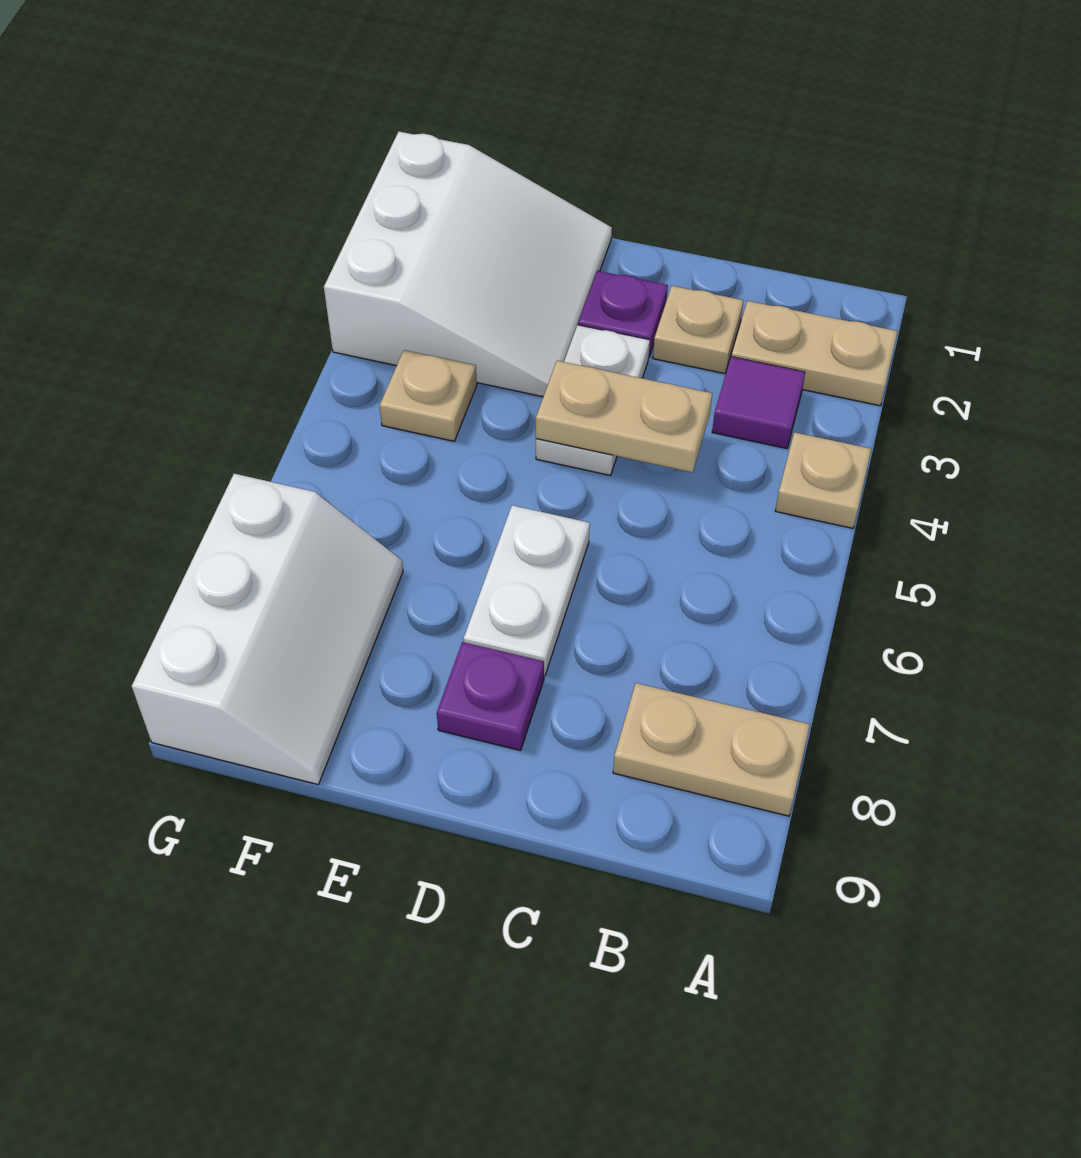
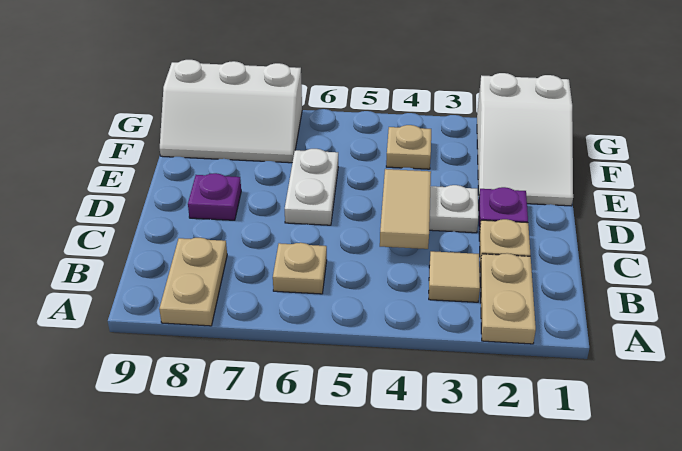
tan 1x1 plate [775,432,871,528] -> tan 1x1 plate moved to [273,243,327,294]
purple 1x1 tile [712,357,805,448] -> tan 1x1 tile [429,251,480,302]
tan 1x2 plate [536,361,712,472] -> tan 1x2 tile [380,169,431,249]
white 1x2 plate [463,505,590,676] -> white 1x2 plate turned to [285,149,338,225]
white 3x3 slope [324,132,612,397] -> white 2x3 slope [477,73,573,206]

